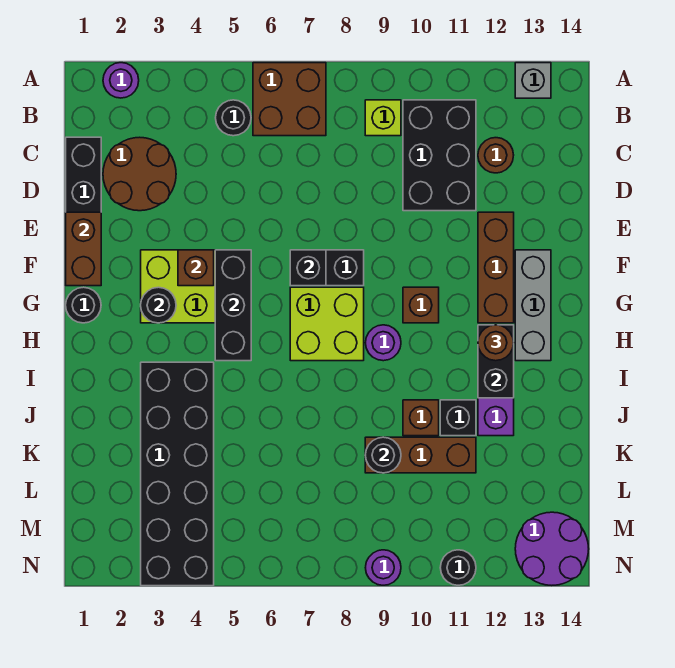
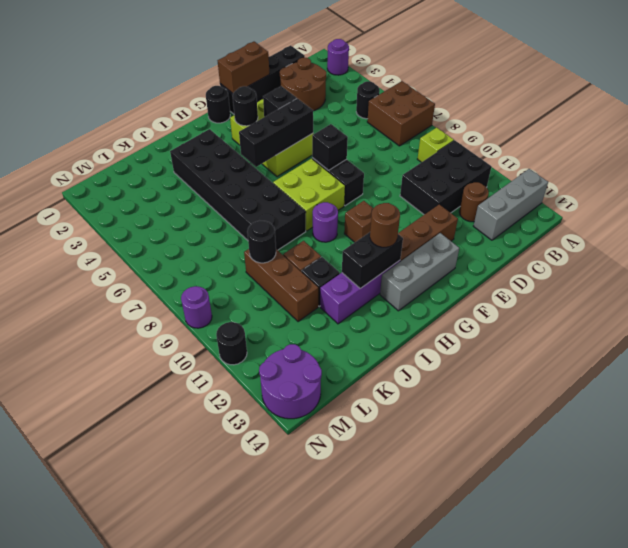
grey 1x1 brick [515,63,551,98] -> grey 1x3 brick [474,169,548,240]
brown 1x1 brick [178,250,214,286] -> black 1x1 brick [263,86,297,117]
black 2x6 brick [141,362,214,586] -> black 2x6 brick turned to [170,129,306,250]

